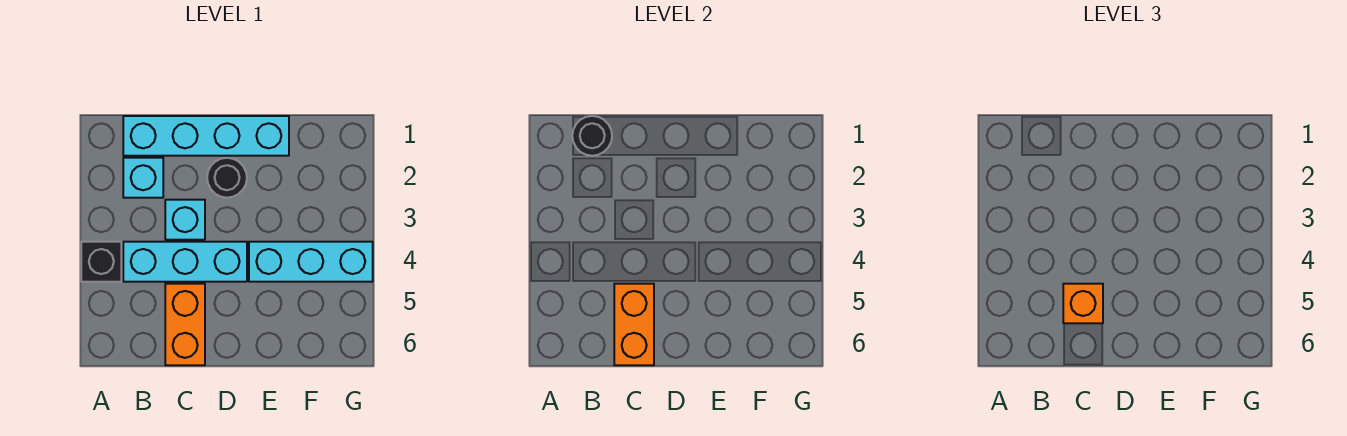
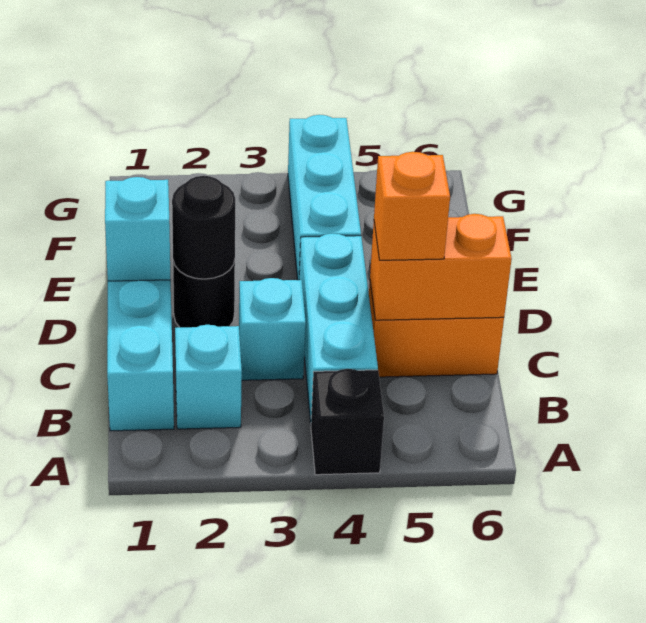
black 1x1 round brick [572,116,612,156] -> black 1x1 round brick moved to [172,176,235,279]
none -> cyan 1x1 brick [105,177,171,281]

